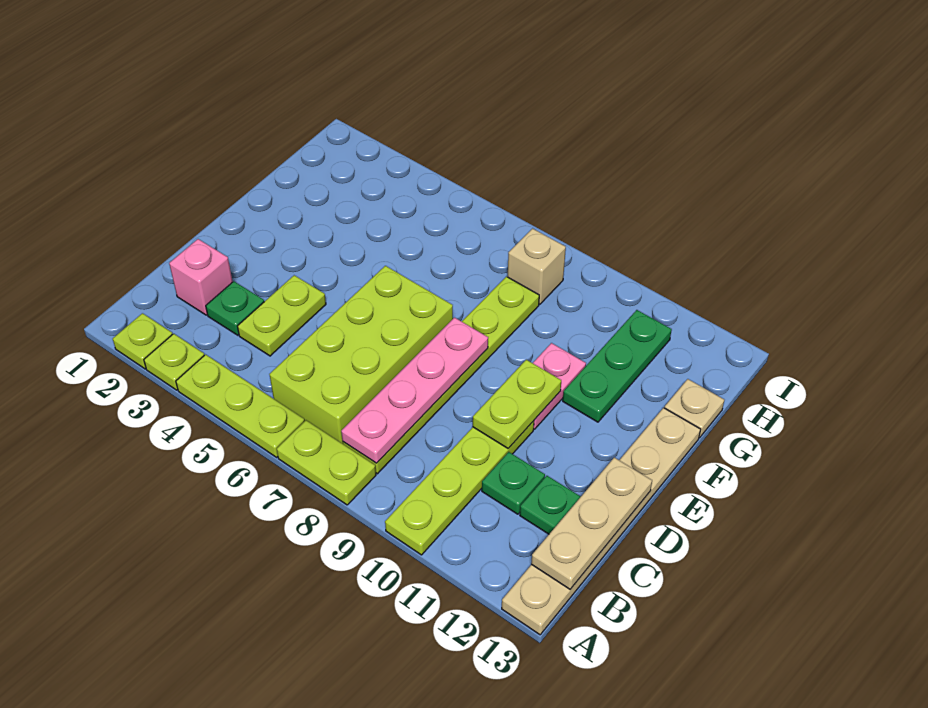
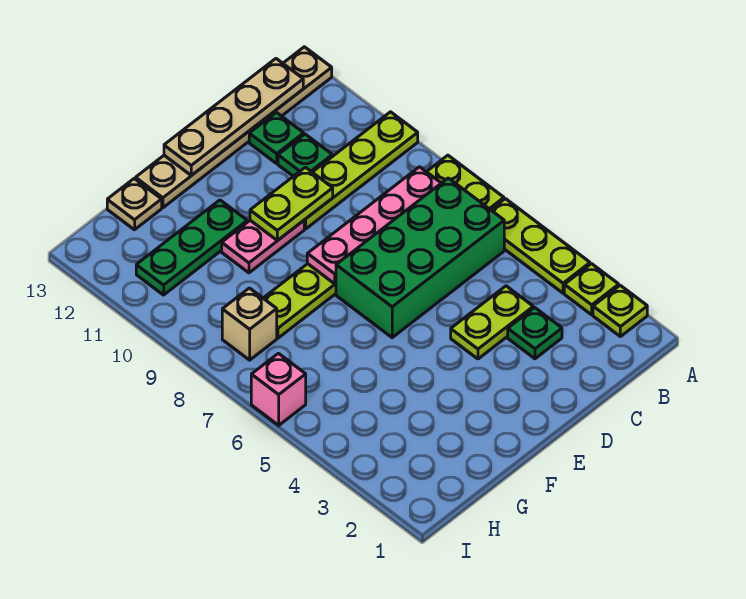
lime 2x4 brick [269,266,453,444] -> green 2x4 brick [336,178,504,338]
tan 1x3 plate [531,458,652,589] -> tan 1x4 plate [164,59,303,175]
pink 1x1 brick [169,239,233,315] -> pink 1x1 brick moved to [251,353,306,425]

